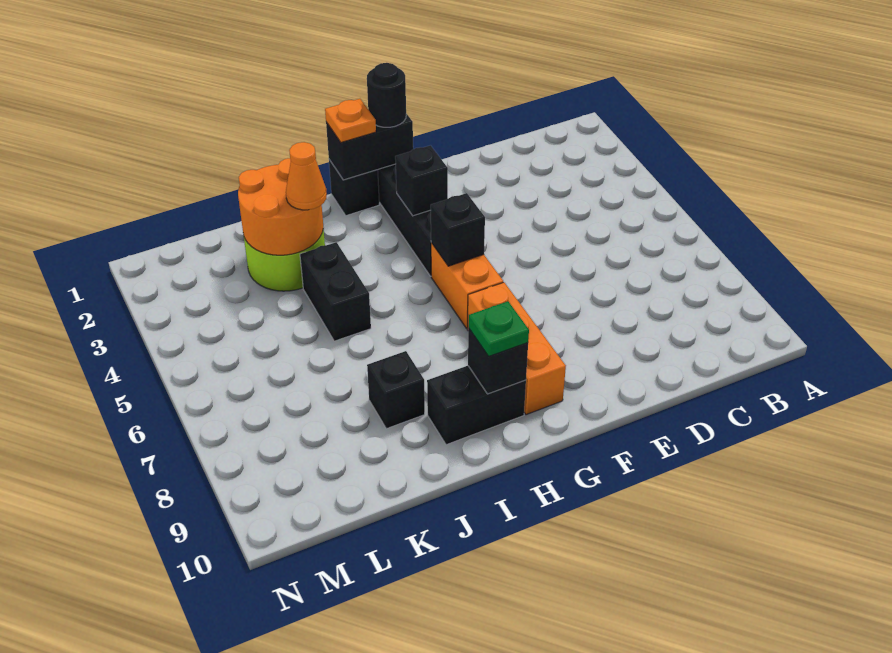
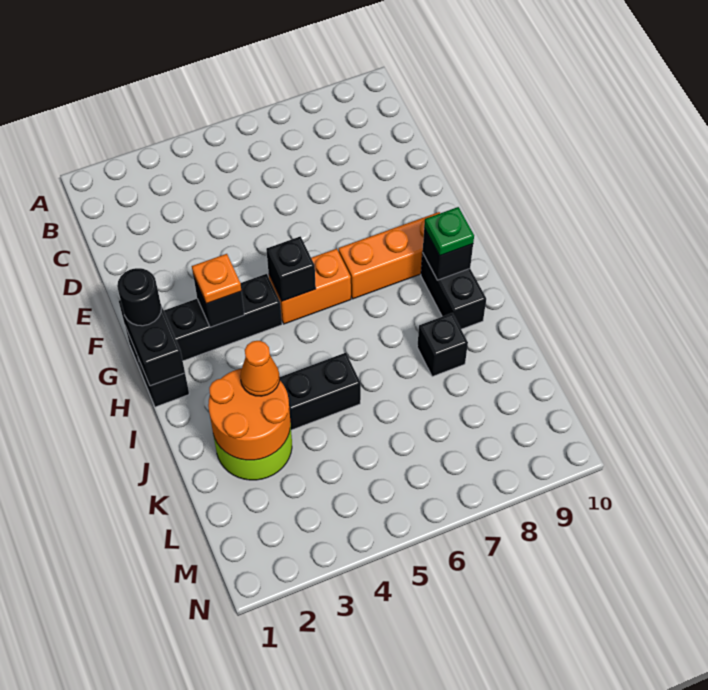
orange 1x1 plate [325,99,376,142] -> orange 1x1 plate moved to [192,254,241,304]

